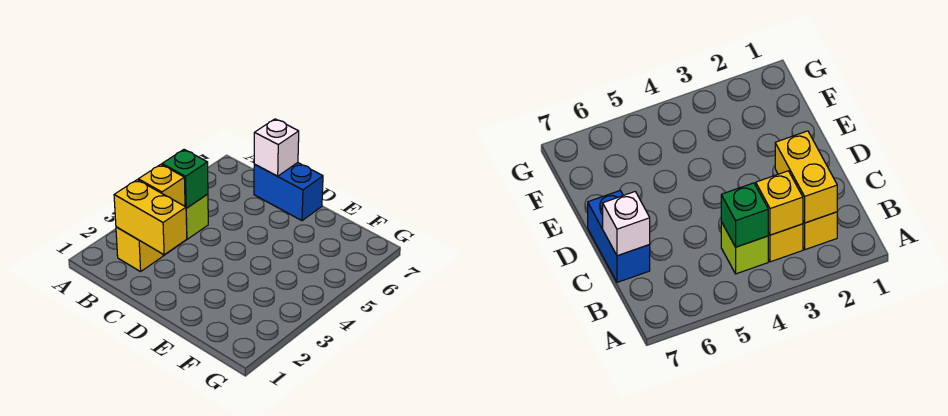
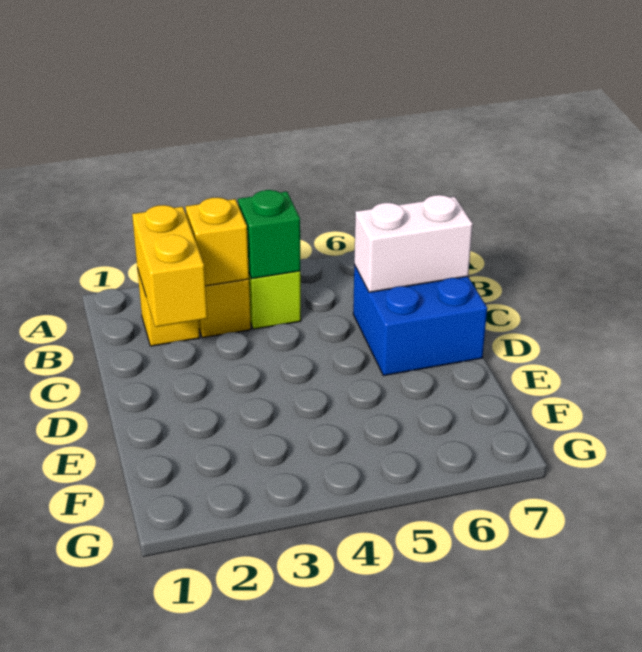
blue 1x2 brick [254,163,323,221] -> blue 2x2 brick [353,265,487,376]
white 1x1 brick [254,119,299,176] -> white 1x2 brick [354,195,473,292]

